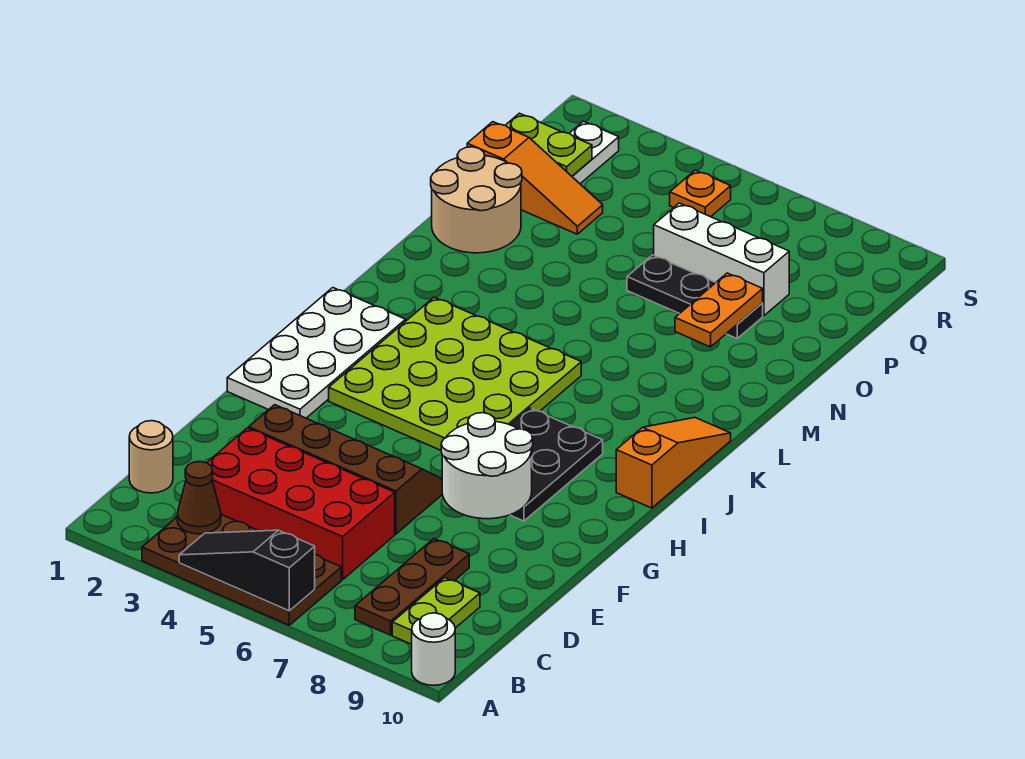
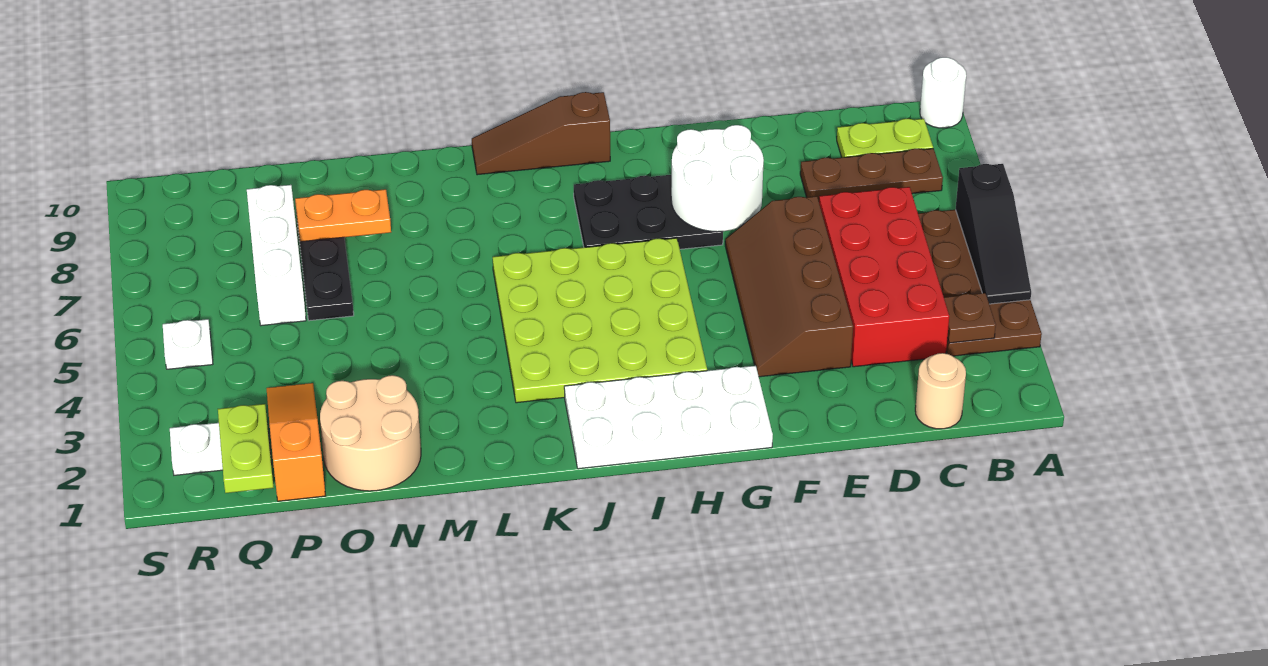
brown 1x1 cone [177,462,221,534] -> brown 1x1 plate [944,293,996,343]
orange 1x3 slope [616,418,731,508] -> brown 1x3 slope [472,92,610,175]
orange 1x1 plate [670,170,731,217] -> white 1x1 plate [163,319,213,369]

